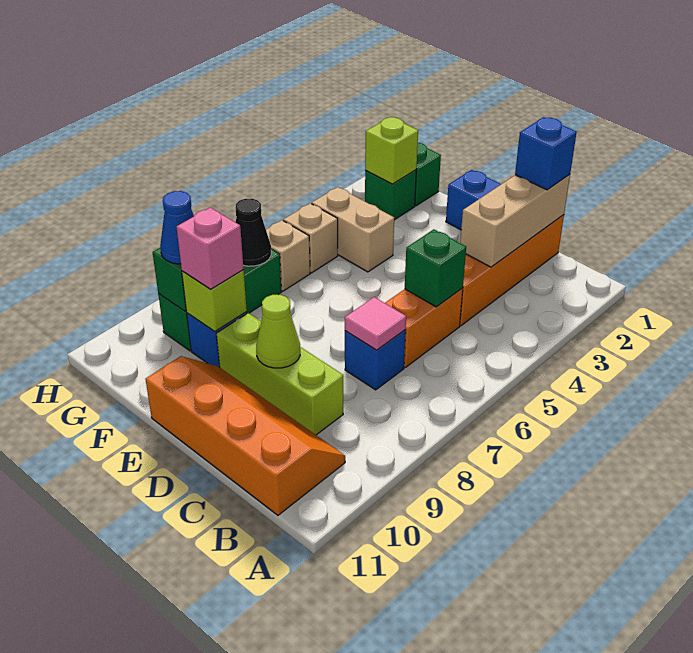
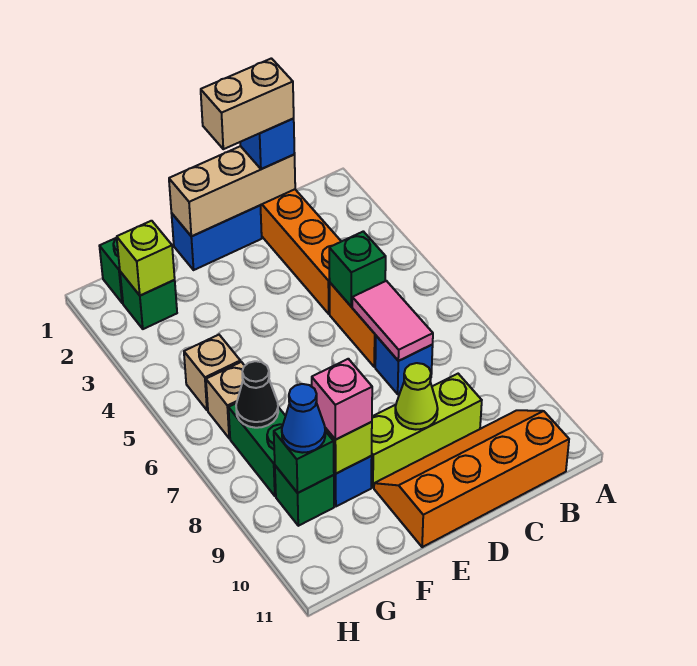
tan 1x3 brick [460,174,570,267] -> tan 1x3 brick turned to [169,146,295,236]
pink 1x1 tile [345,297,406,350] -> pink 1x2 tile [352,281,433,361]
tan 1x2 brick [312,187,394,272] -> tan 1x2 brick moved to [201,58,294,149]

